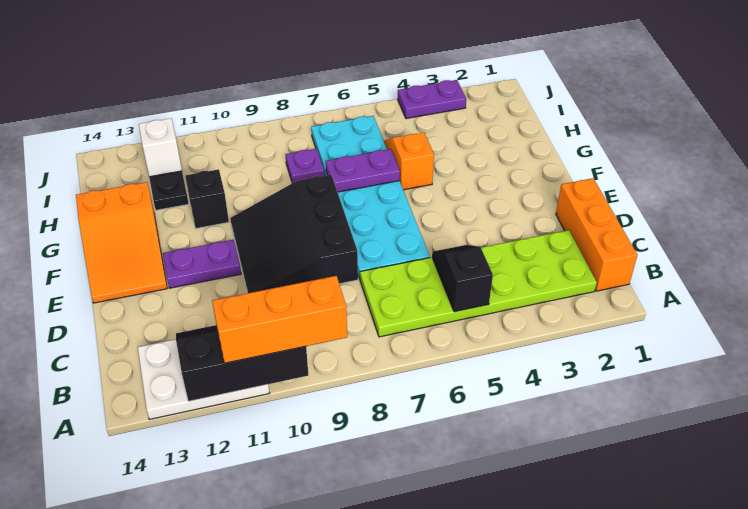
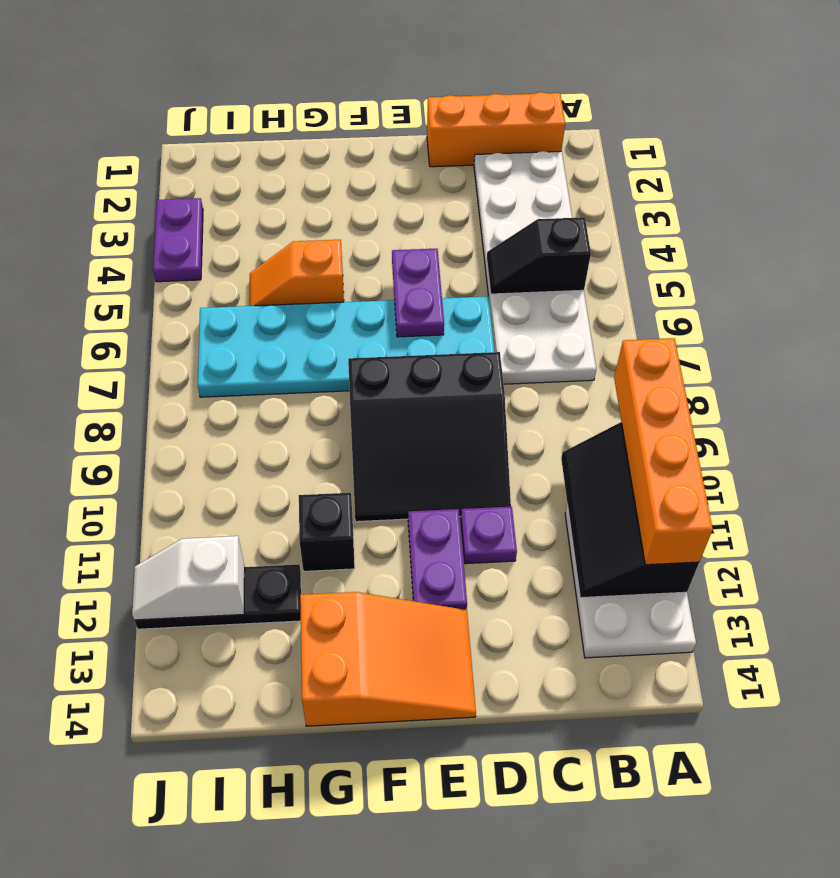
orange 1x3 brick [212,276,347,363] -> orange 1x4 brick [614,338,713,565]
lime 2x6 plate [360,230,597,337] -> white 2x6 plate [474,151,596,384]
purple 1x2 plate [326,149,400,192] -> purple 1x2 plate moved to [392,249,444,337]
purple 1x1 plate [285,149,324,183] -> purple 1x1 plate moved to [461,507,517,564]

